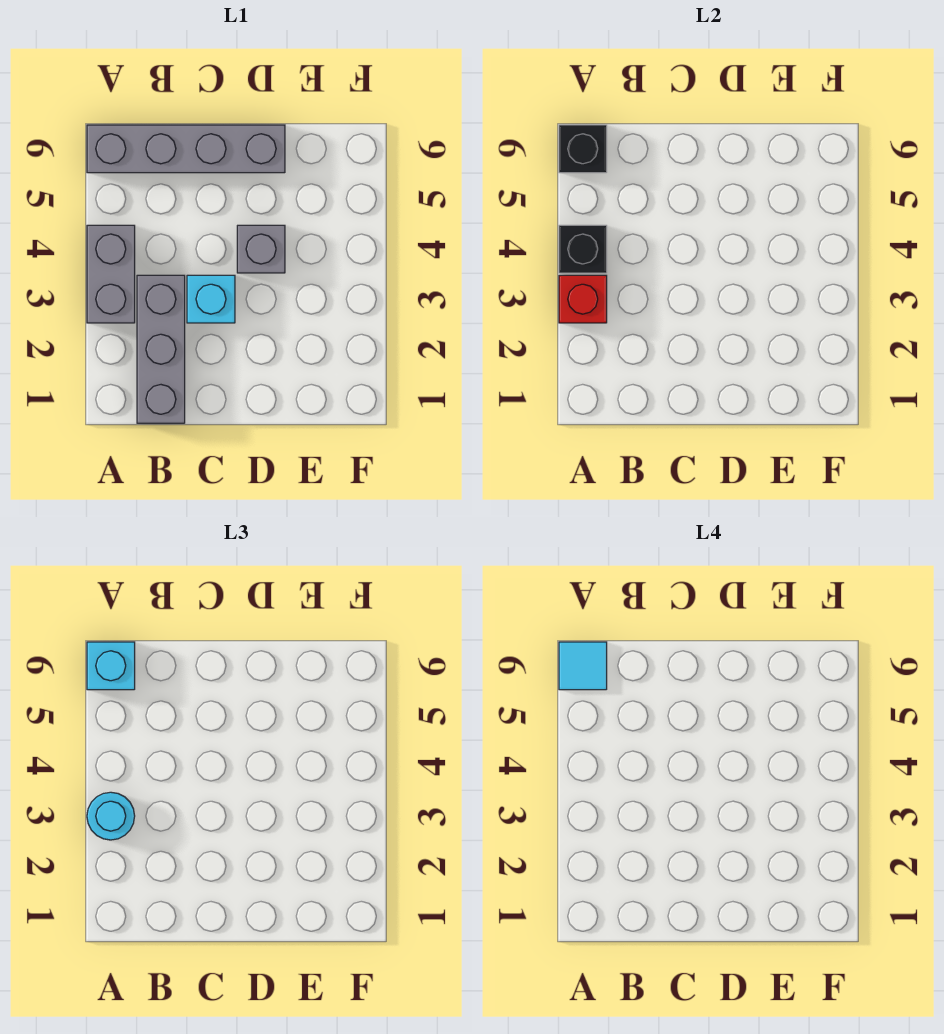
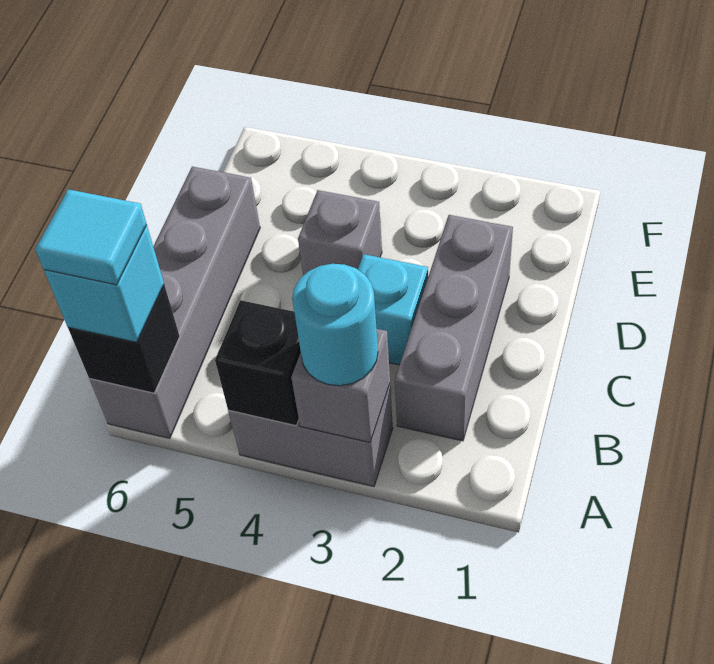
red 1x1 brick [559,275,607,323] -> grey 1x1 brick [291,329,390,442]
grey 1x3 brick [137,275,185,423] -> grey 1x3 brick turned to [395,215,513,441]

